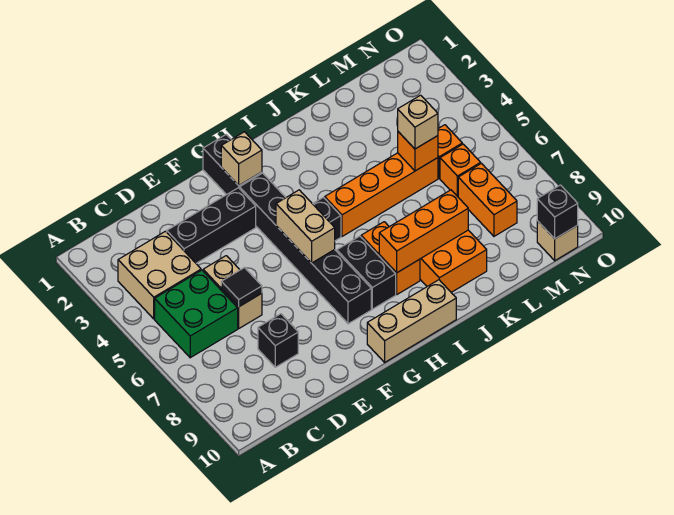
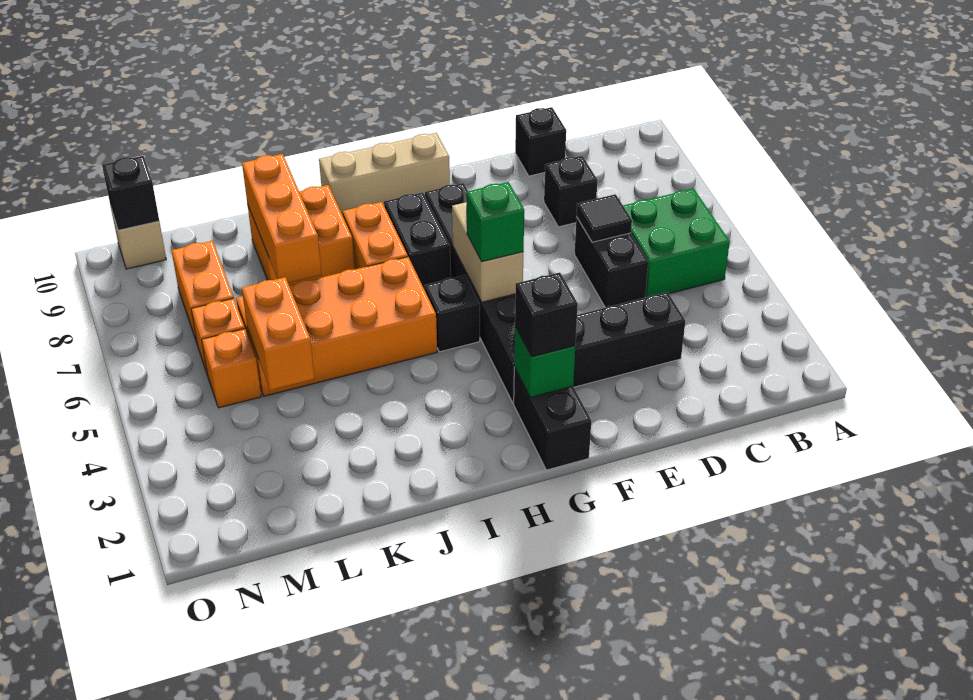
tan 2x2 brick [118,231,201,319] -> none
tan 1x2 brick [203,256,262,328] -> black 1x2 brick [575,217,648,308]
none -> black 1x1 brick [515,107,566,176]
tan 1x1 brick [221,132,262,185] -> green 1x1 brick [514,327,575,397]
none -> black 1x1 brick [515,273,578,357]
none -> green 1x1 brick [466,182,524,262]
orange 1x4 brick [325,153,438,236] -> orange 2x4 brick [236,257,437,396]
orange 1x3 brick [379,190,468,273] -> orange 1x3 brick turned to [242,154,322,283]
orange 1x1 brick [398,132,438,171] -> orange 1x2 brick [242,277,315,390]
tan 1x1 brick [398,95,438,149] -> none

